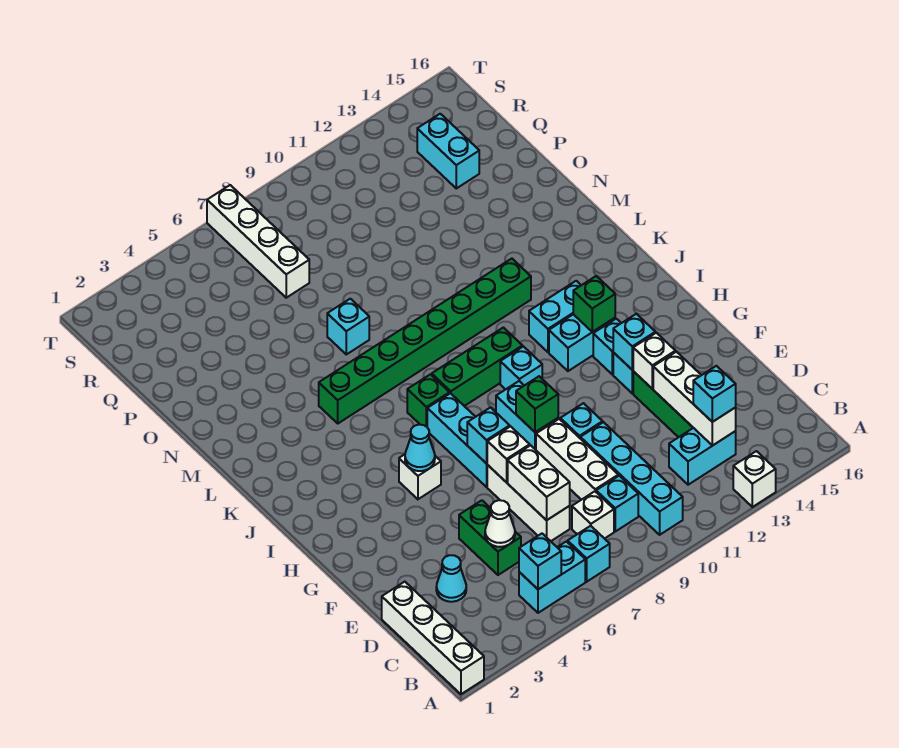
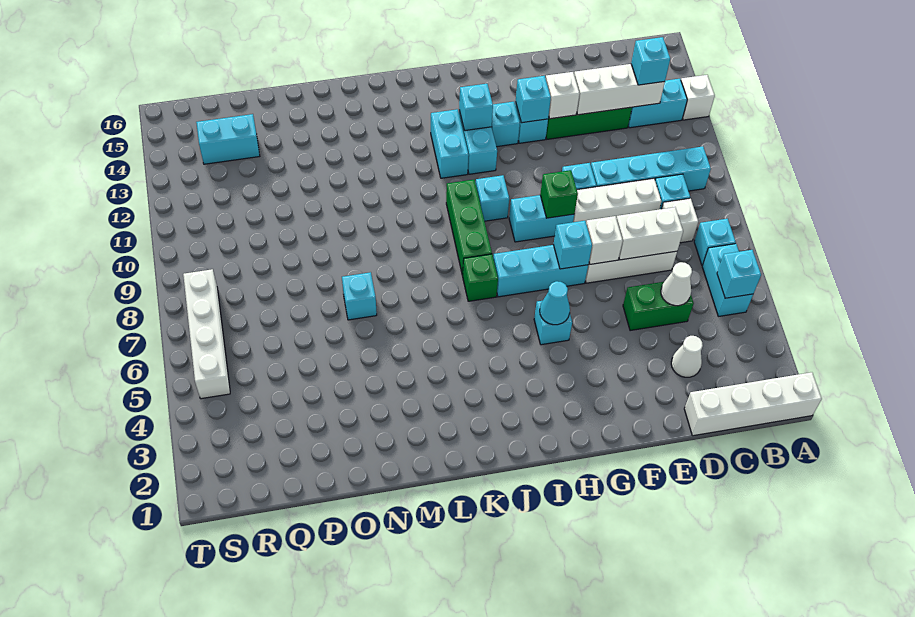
cyan 1x2 brick [669,428,736,485] -> cyan 1x2 brick turned to [628,79,687,128]
cyan 1x1 cone [436,555,466,602] -> white 1x1 cone [671,336,703,377]
white 1x1 brick [399,454,441,499] -> cyan 1x1 brick [534,301,572,345]
green 1x1 brick [573,276,615,332] -> cyan 1x1 brick [459,84,493,131]
green 1x8 brick [319,259,531,423] -> none
white 1x4 brick [207,185,309,298] -> white 1x4 brick turned to [183,269,230,399]

